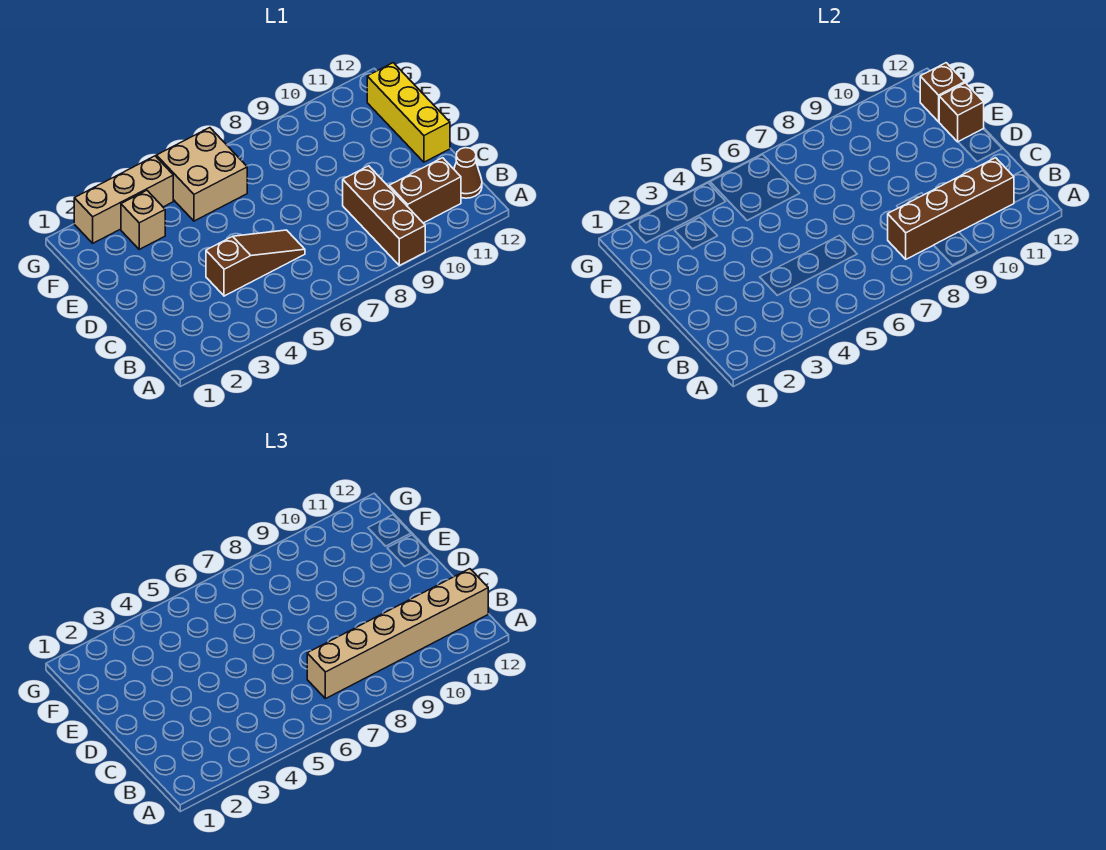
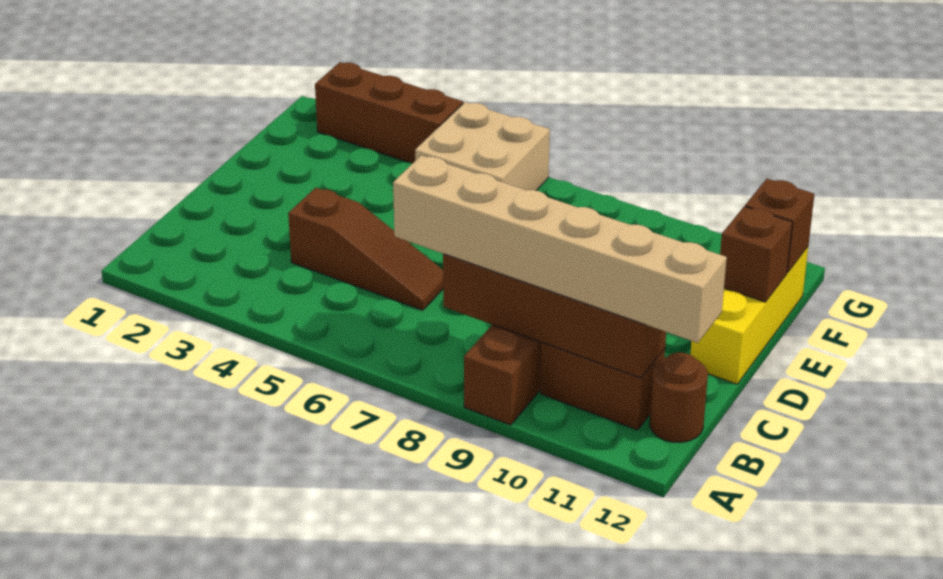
brown 1x1 cone [454,148,482,198] -> brown 1x1 round brick [650,353,708,442]
tan 1x1 brick [121,190,165,249] -> none
tan 1x3 brick [74,156,173,243] -> brown 1x3 brick [315,62,463,163]

